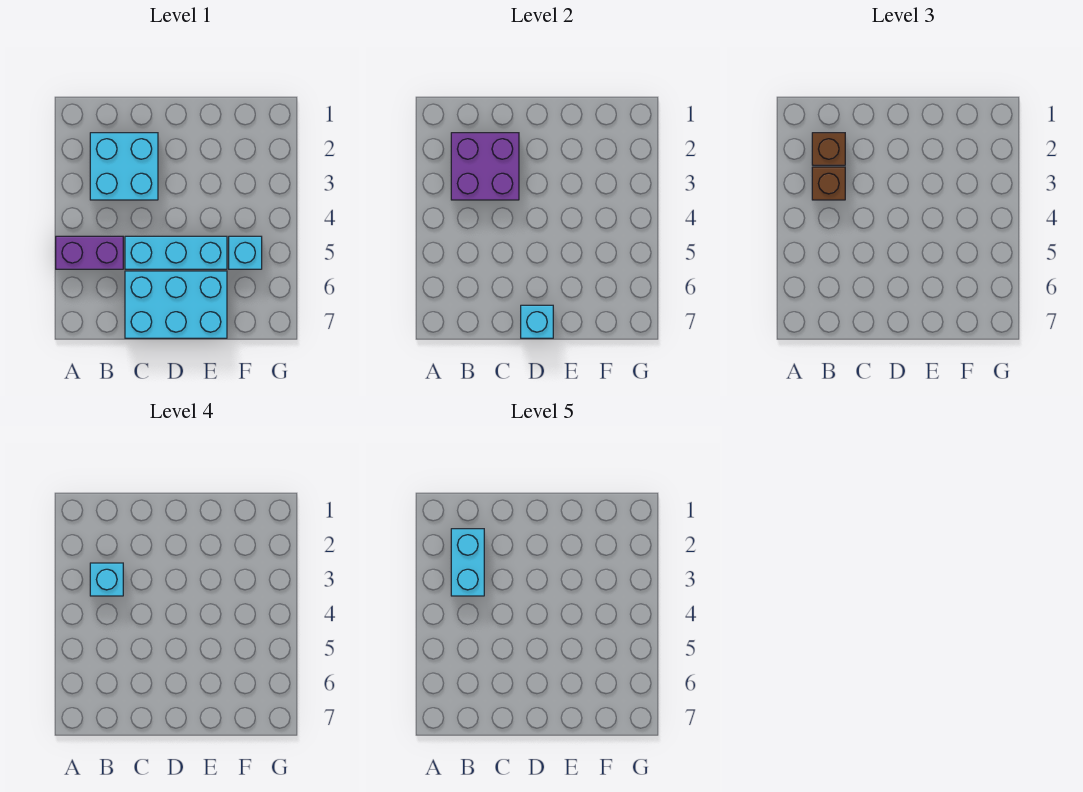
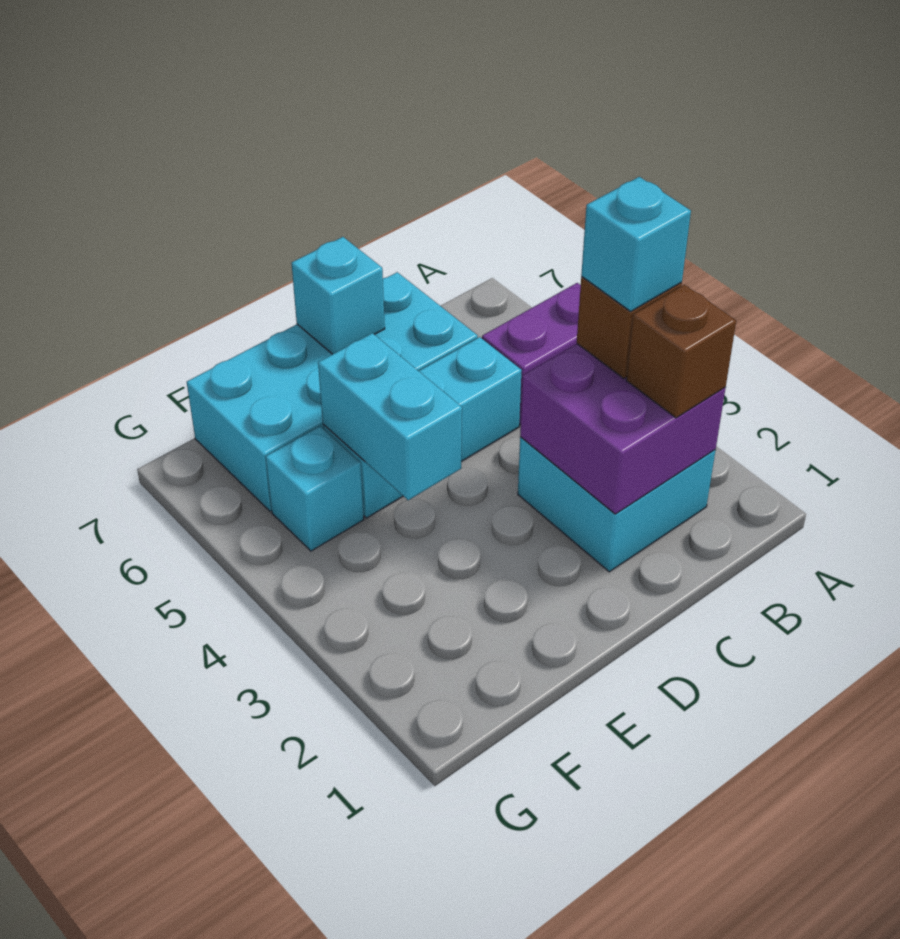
cyan 1x2 brick [451,529,484,596] -> cyan 1x2 brick moved to [318,333,462,500]
cyan 2x3 brick [125,271,227,338] -> cyan 2x4 brick [187,272,478,511]

